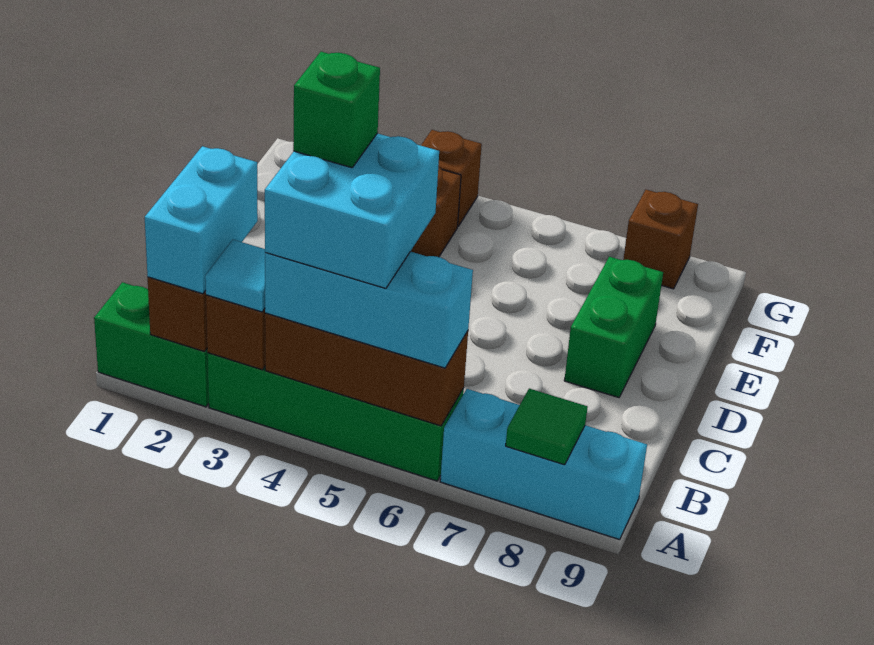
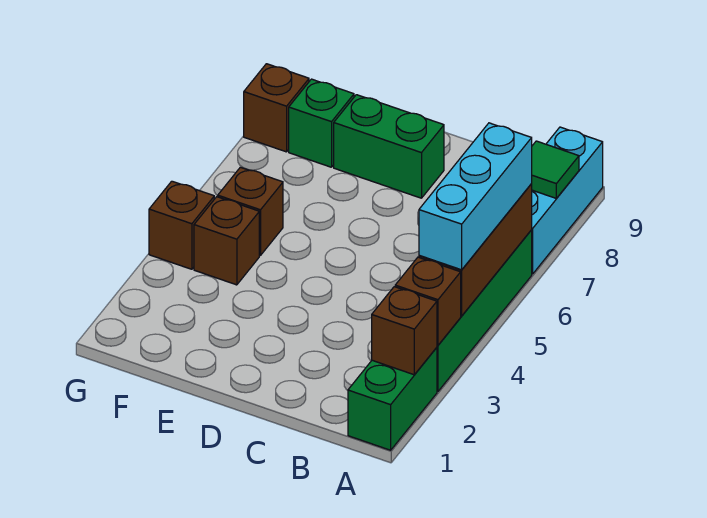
cyan 1x2 brick [145,146,258,294] -> none
cyan 1x1 tile [205,240,265,312] -> none
cyan 2x2 brick [265,133,439,288] -> none
green 1x1 brick [293,52,380,168] -> green 1x1 brick moved to [289,79,354,167]
none -> brown 1x1 brick [218,167,283,255]

